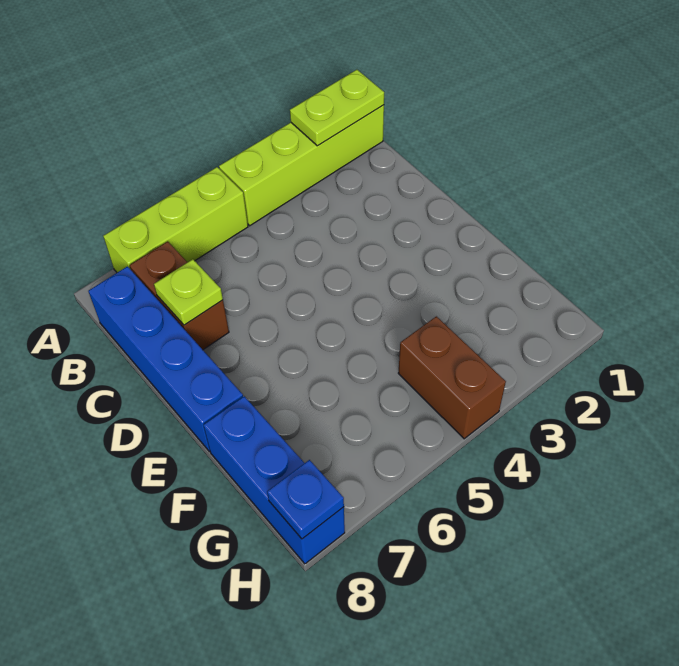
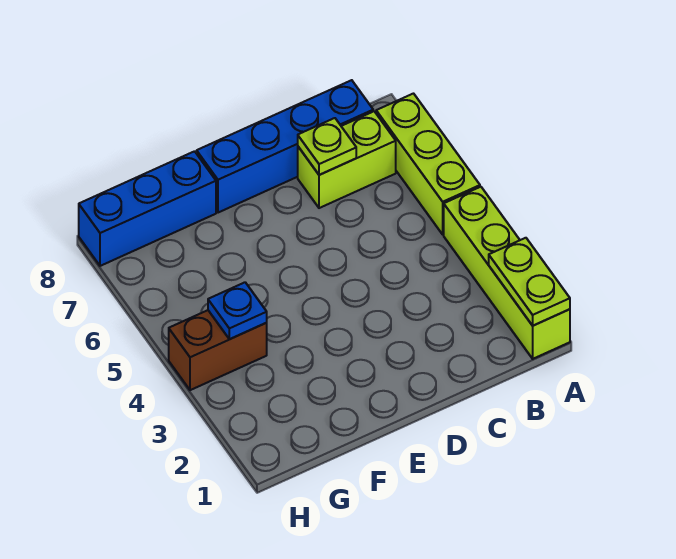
brown 1x2 brick [130,241,229,350] -> lime 1x2 brick [298,111,396,208]
blue 1x1 plate [267,460,344,539] -> blue 1x1 plate moved to [208,282,267,339]

